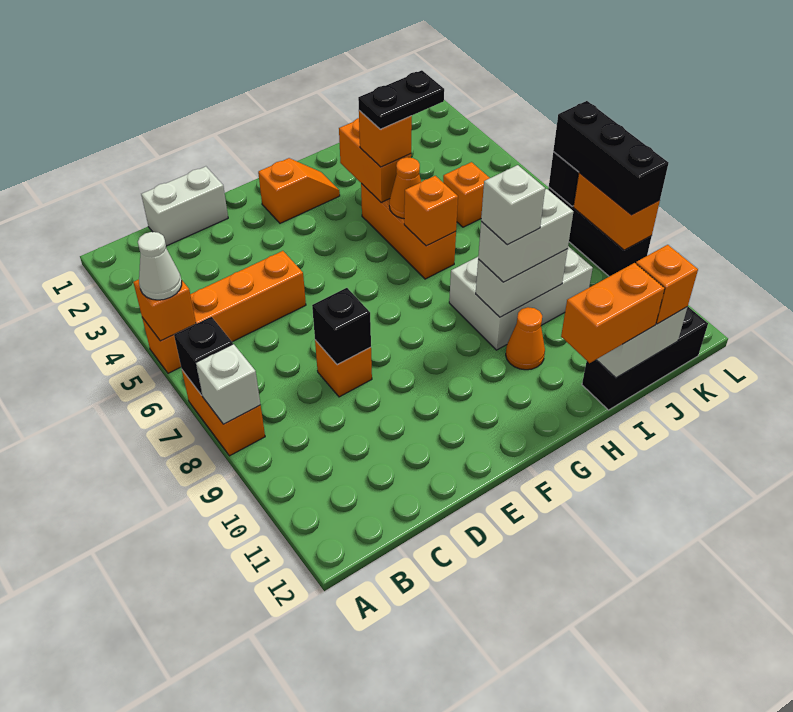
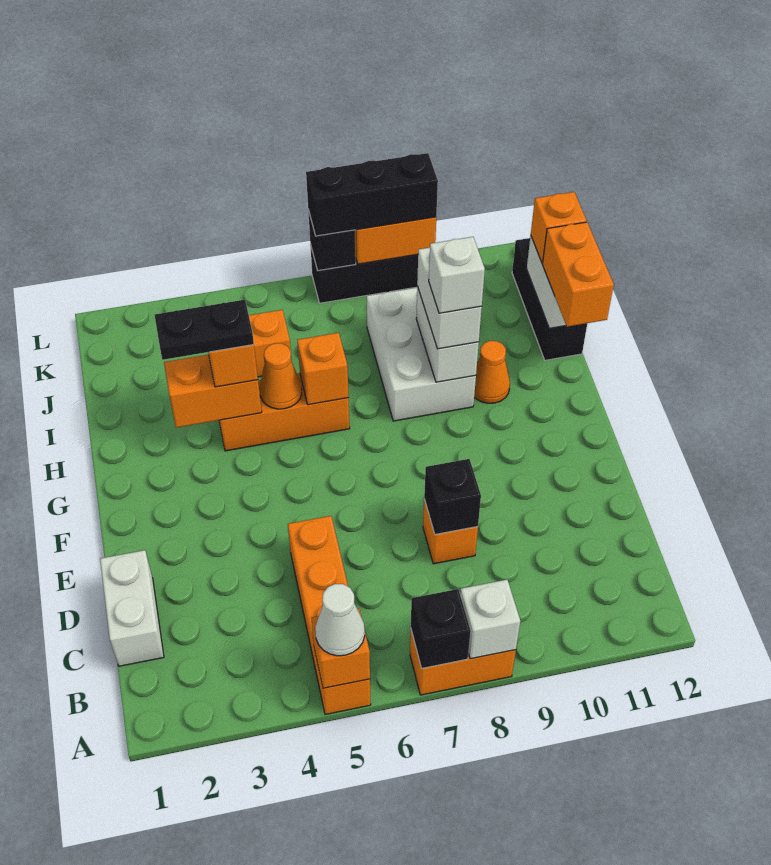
orange 1x2 slope [258,158,340,223] -> none
black 1x2 plate [358,70,444,129] -> black 1x2 plate turned to [155,300,254,360]

